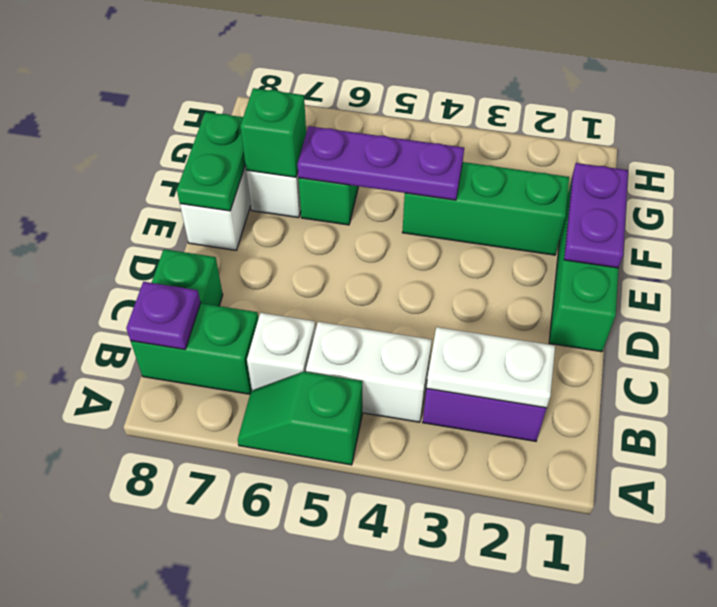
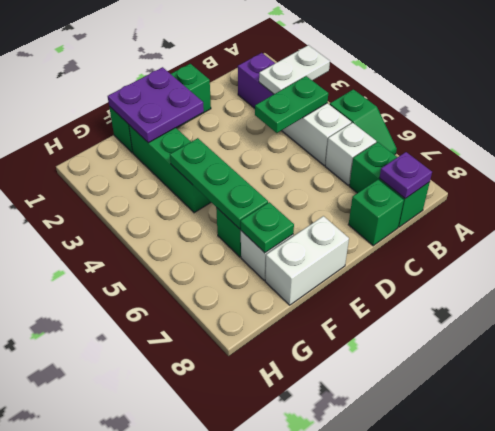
white 1x2 plate [427,327,555,408] -> white 1x2 plate turned to [259,45,330,94]
purple 1x2 plate [564,163,628,268] -> purple 2x2 plate [108,67,204,143]
green 1x2 plate [177,112,245,211] -> green 1x2 plate moved to [255,76,328,133]
purple 1x3 plate [298,126,464,200] -> green 1x3 plate [170,138,268,229]
green 1x1 brick [240,88,306,177] -> green 1x1 plate [240,202,294,253]

